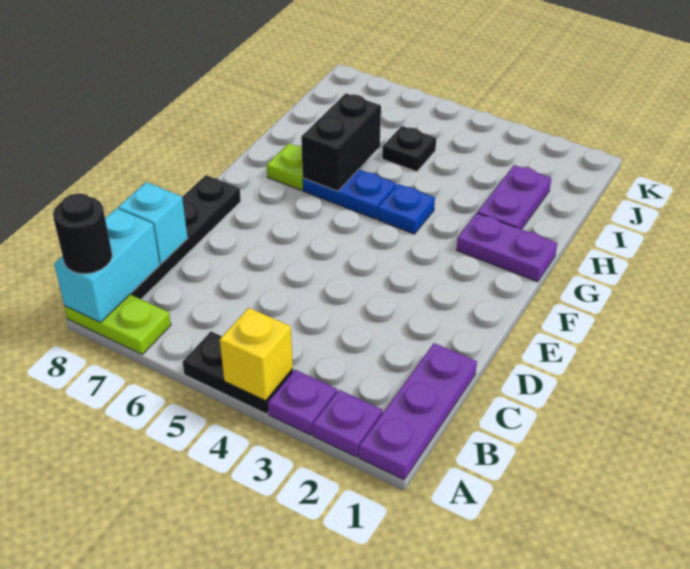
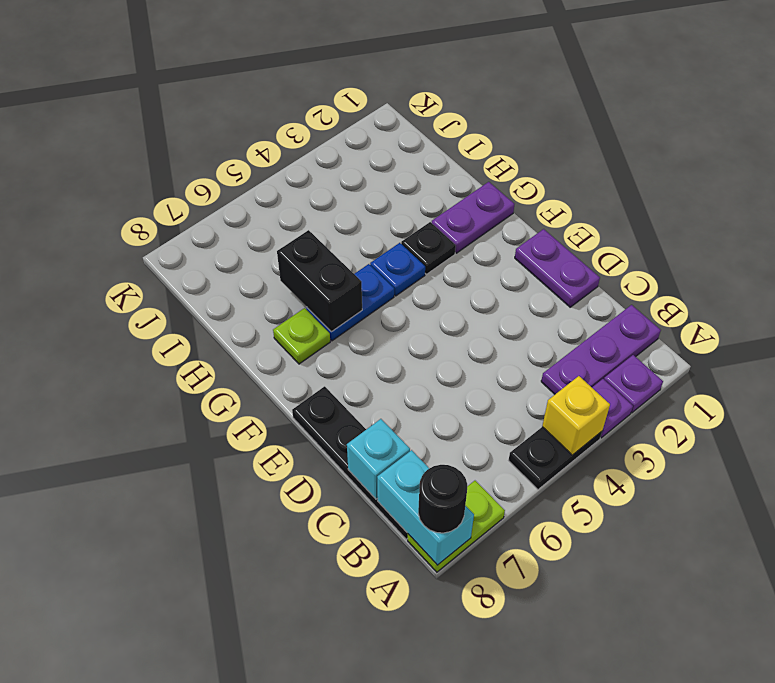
purple 1x3 plate [359,343,477,480] -> purple 1x3 plate turned to [541,305,661,394]
purple 1x2 plate [477,165,551,229] -> purple 1x2 plate moved to [515,229,600,307]
black 1x1 plate [382,126,436,172] -> black 1x1 plate moved to [401,222,456,274]

